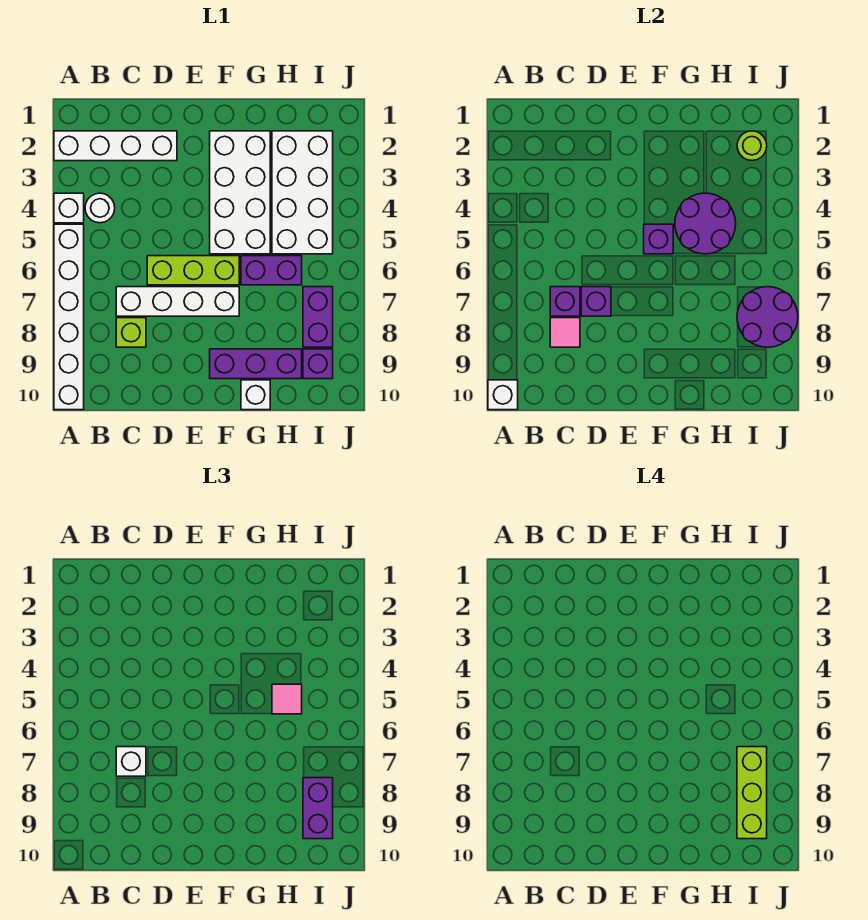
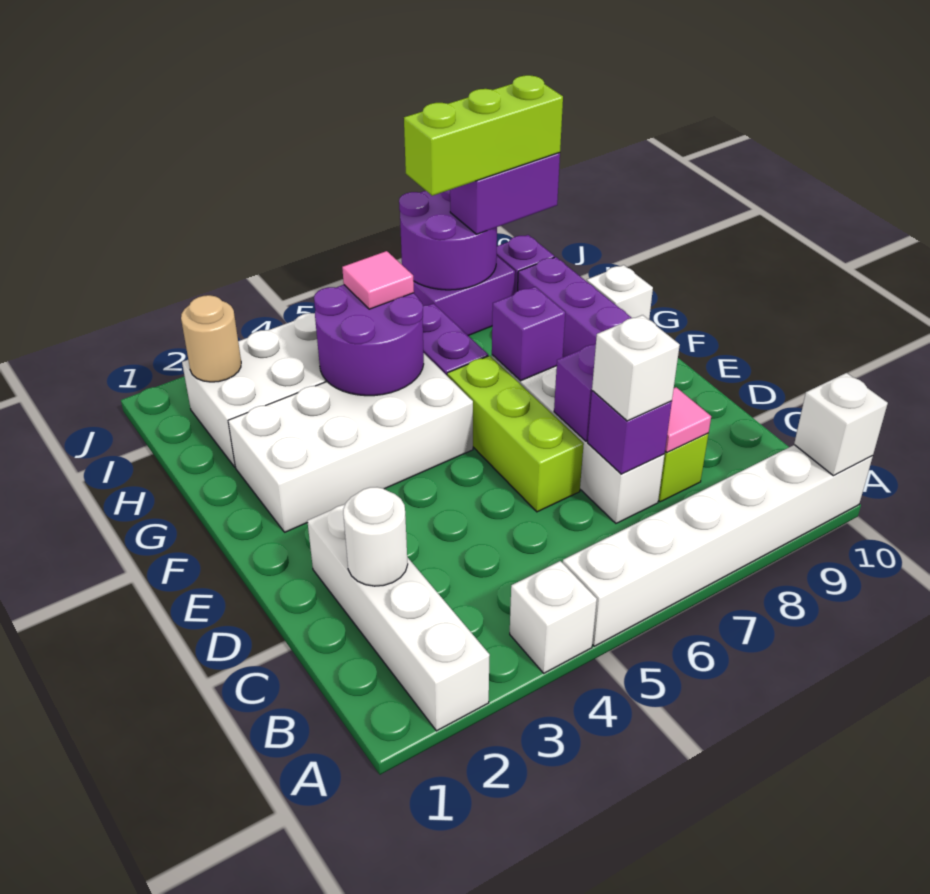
white 1x1 round brick [85,193,115,223] -> white 1x1 round brick moved to [343,487,408,586]
purple 1x1 brick [644,224,673,254] -> purple 1x1 brick moved to [492,287,565,381]
lime 1x1 round brick [737,131,767,160] -> tan 1x1 round brick [181,295,241,382]

